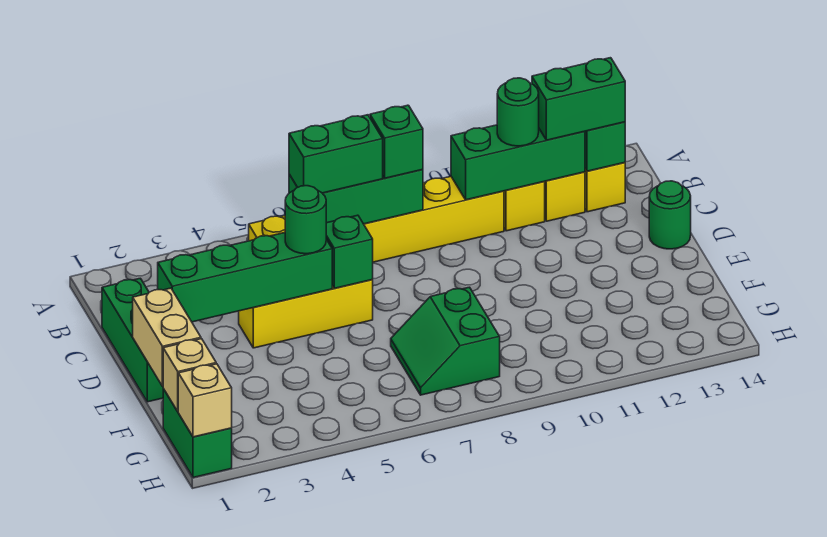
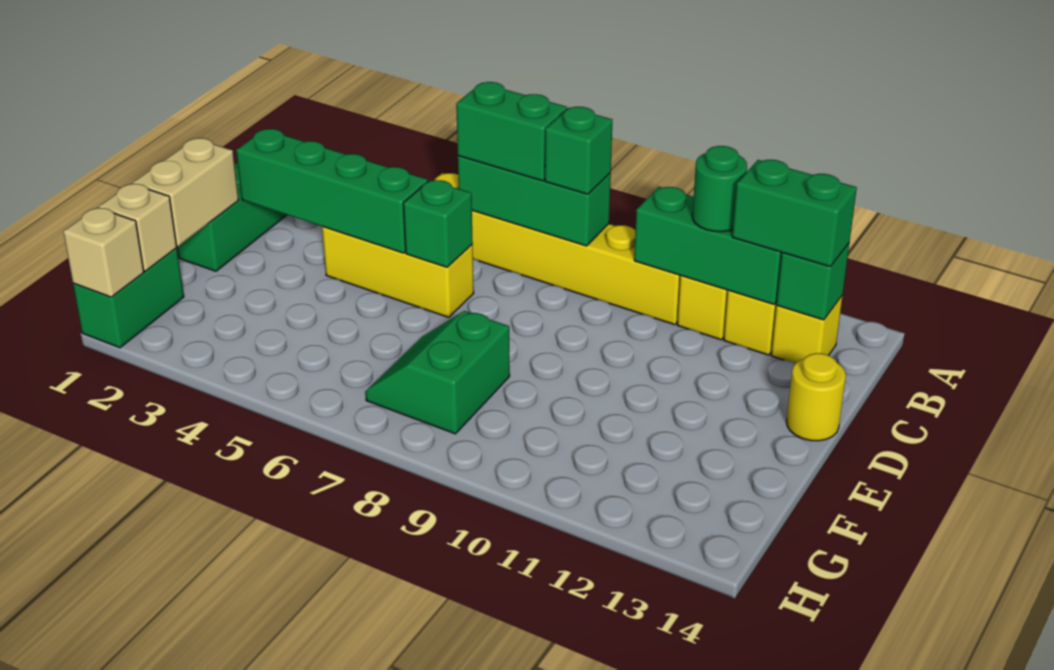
green 1x1 round brick [285,186,326,254] -> none
green 1x1 round brick [649,181,691,249] -> yellow 1x1 round brick [786,353,846,441]

